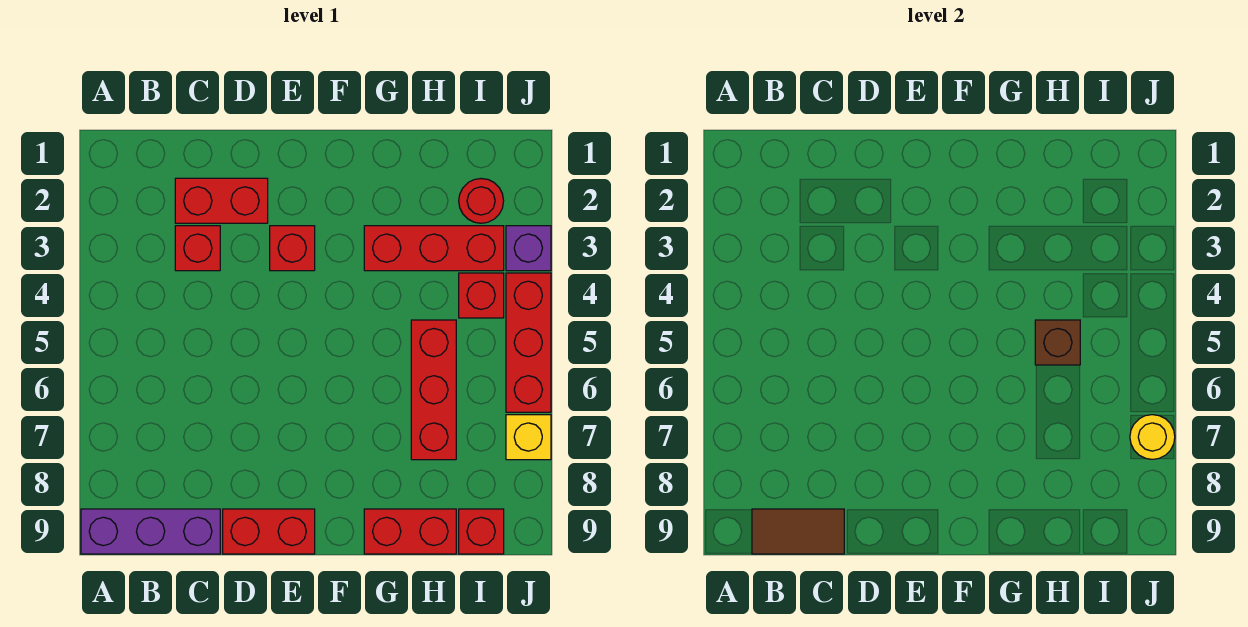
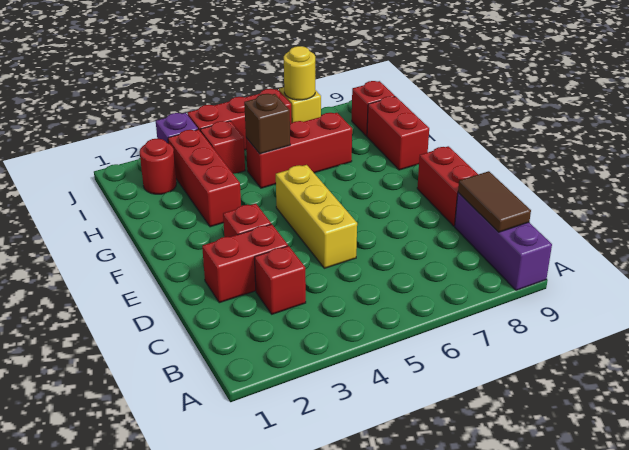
red 1x2 brick [175,178,268,223] -> red 1x2 brick turned to [202,224,288,303]
none -> yellow 1x3 brick [276,165,357,268]

